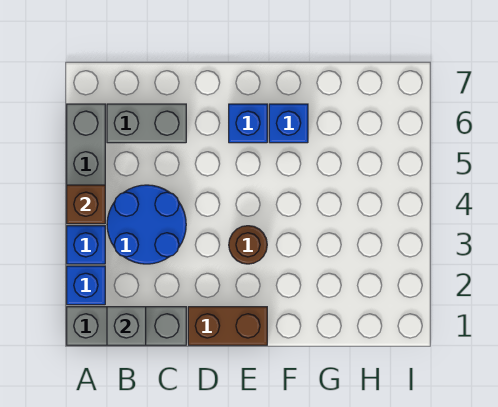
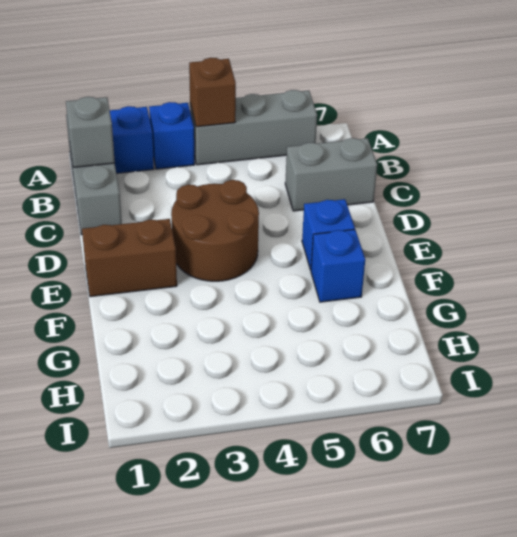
blue 2x2 round brick [107,185,186,264] -> none
grey 1x2 brick [107,104,186,143] -> grey 1x2 brick turned to [285,138,377,211]
brown 1x2 brick [188,307,267,345] -> brown 1x2 brick turned to [82,219,177,297]
brown 1x1 round brick [229,226,267,264] -> brown 2x2 round brick [171,180,259,281]

